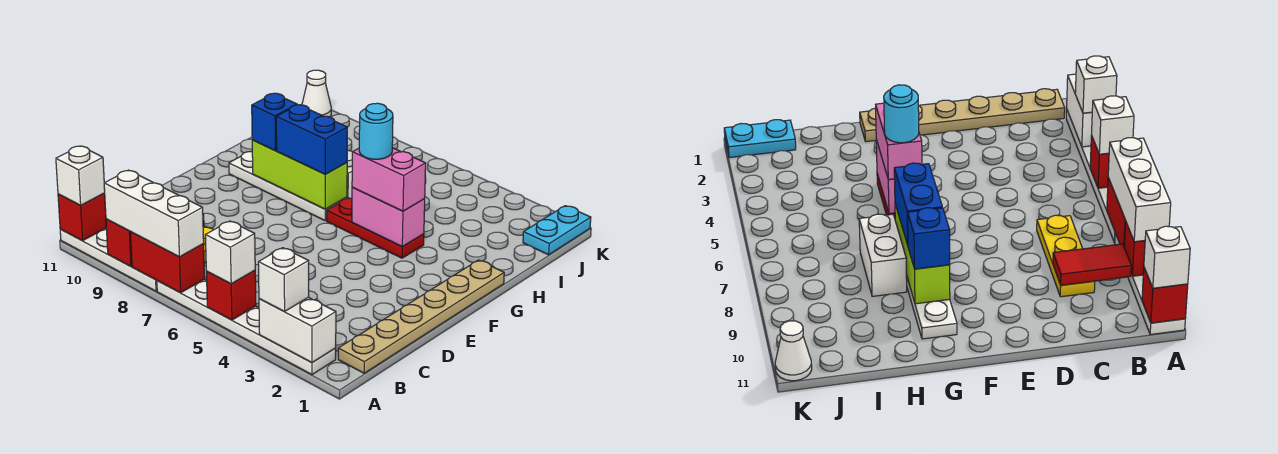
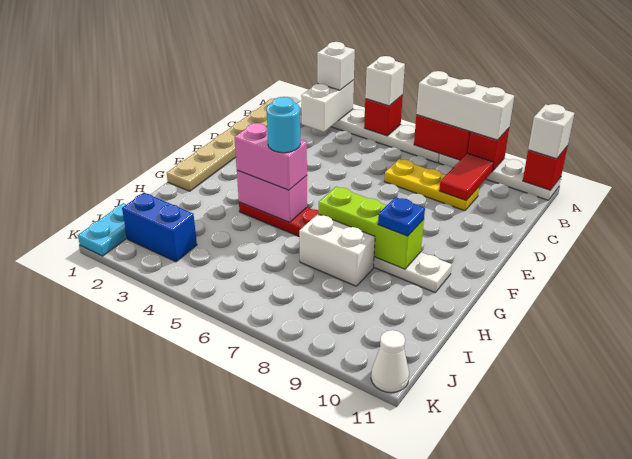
white 1x2 brick [259,297,336,363] -> white 1x2 brick turned to [301,80,354,132]
blue 1x2 brick [276,105,347,174] -> blue 1x2 brick moved to [122,193,197,262]
blue 1x1 brick [252,93,297,151] -> blue 1x1 plate [378,197,425,236]

